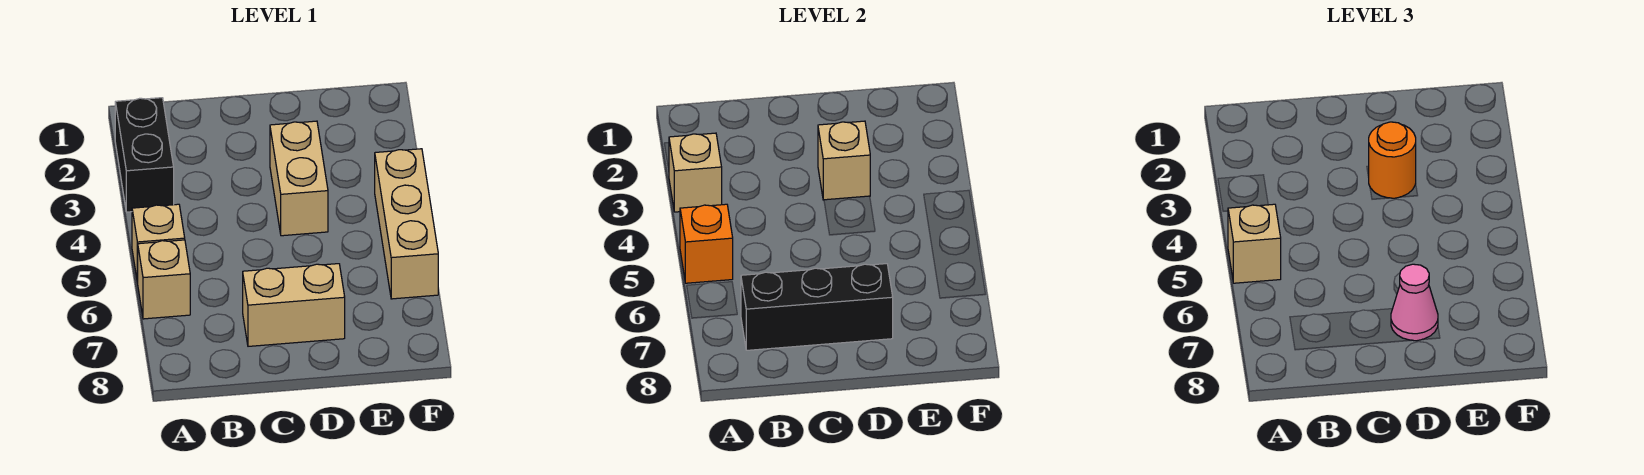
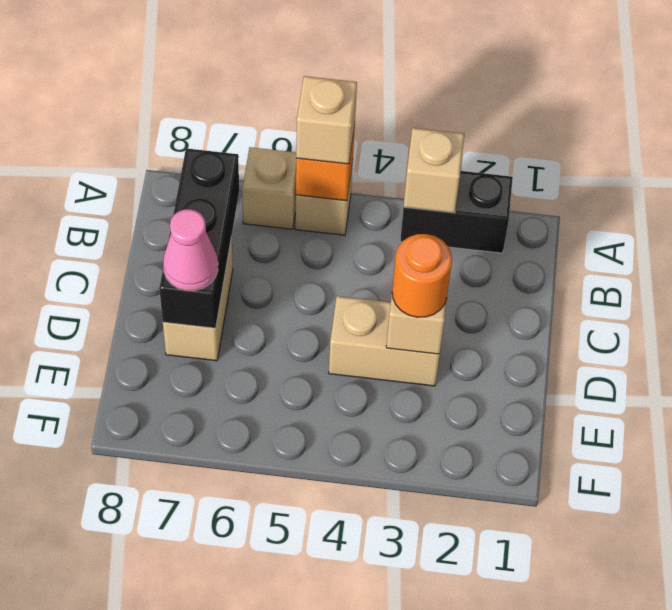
tan 1x3 brick [375,149,438,299] -> none

